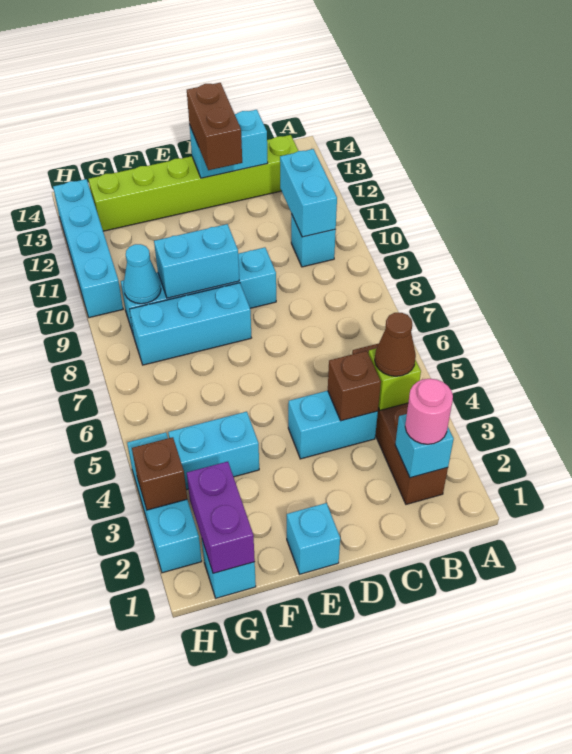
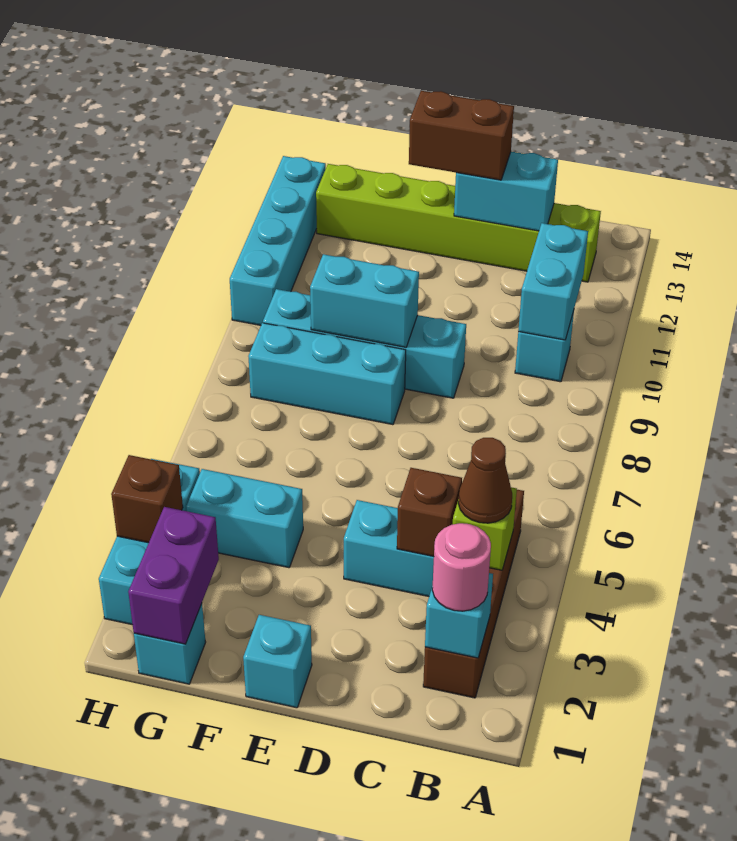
brown 1x2 brick [187,83,242,170] -> brown 1x2 brick turned to [409,91,514,180]
cyan 1x1 cone [124,244,161,304] -> none

